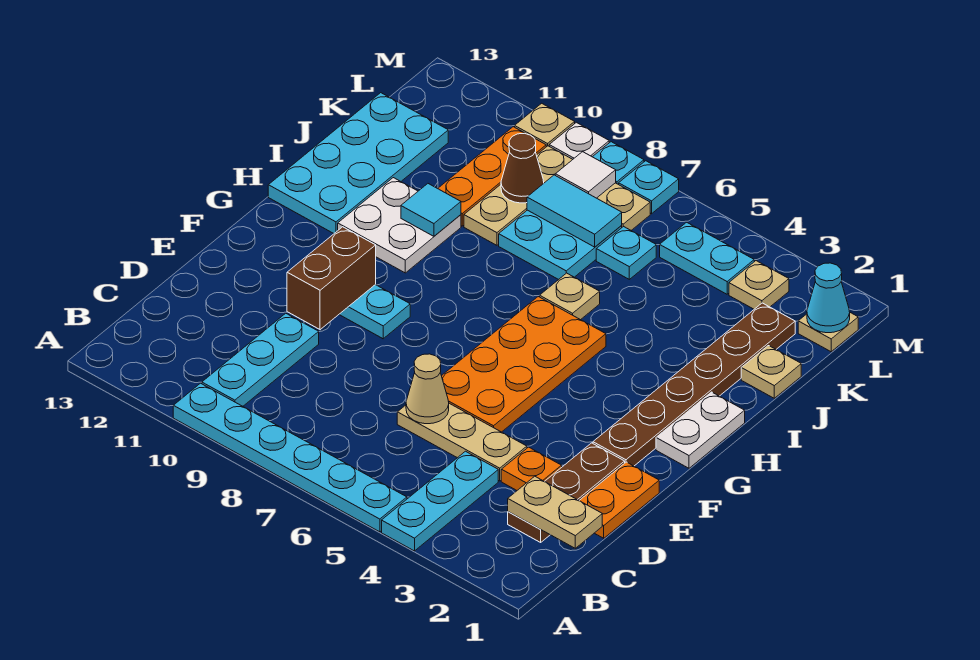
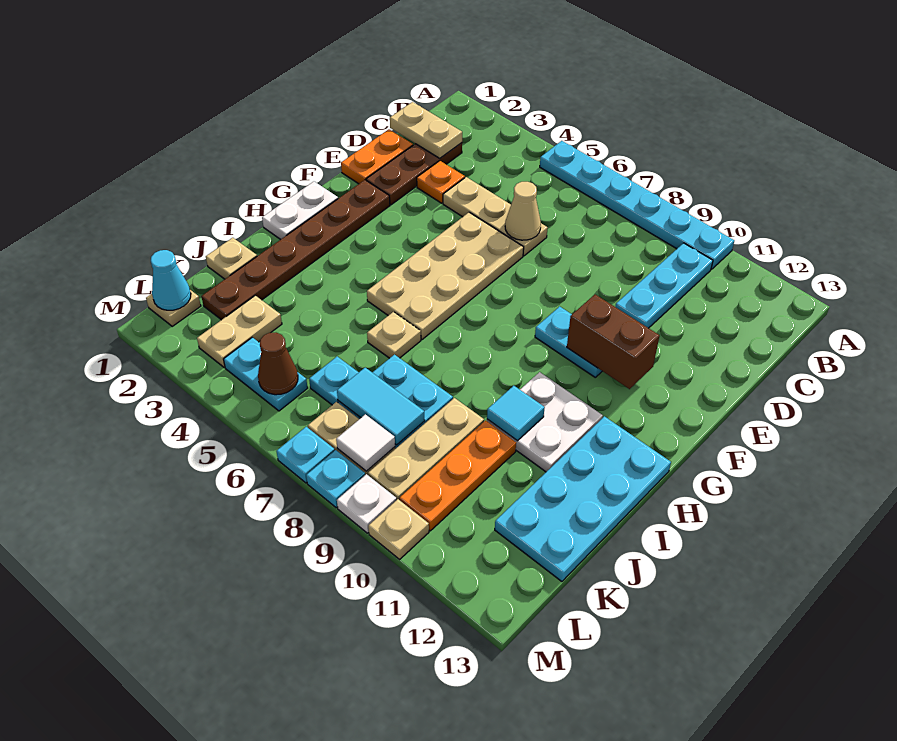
cyan 1x3 plate [382,451,498,551] -> none
orange 2x4 plate [442,297,606,432] -> tan 2x4 plate [367,212,524,339]
brown 1x2 brick [287,227,376,330] -> brown 1x2 brick turned to [567,295,660,389]
brown 1x1 cone [501,133,544,203] -> brown 1x1 cone moved to [258,333,298,395]
tan 1x1 plate [729,261,789,309] -> tan 1x2 plate [197,296,282,368]

